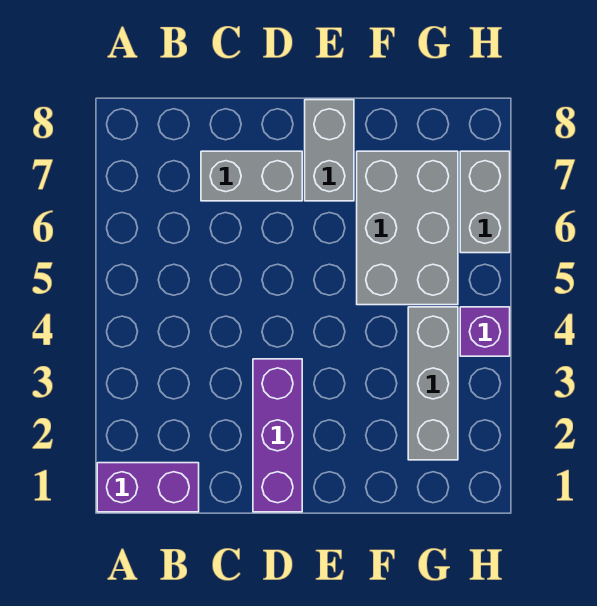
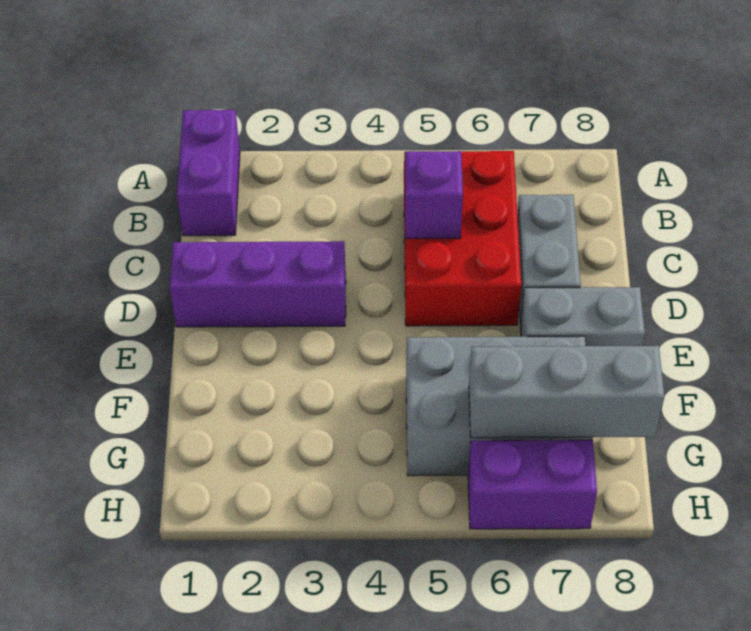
none -> red 2x3 brick [404,151,521,326]
grey 1x3 brick [408,307,458,460] -> grey 1x3 brick moved to [469,346,664,438]
purple 1x1 brick [460,307,510,356] -> purple 1x1 brick moved to [405,151,463,238]
grey 1x2 brick [460,151,510,253] -> purple 1x2 brick [468,440,597,529]

